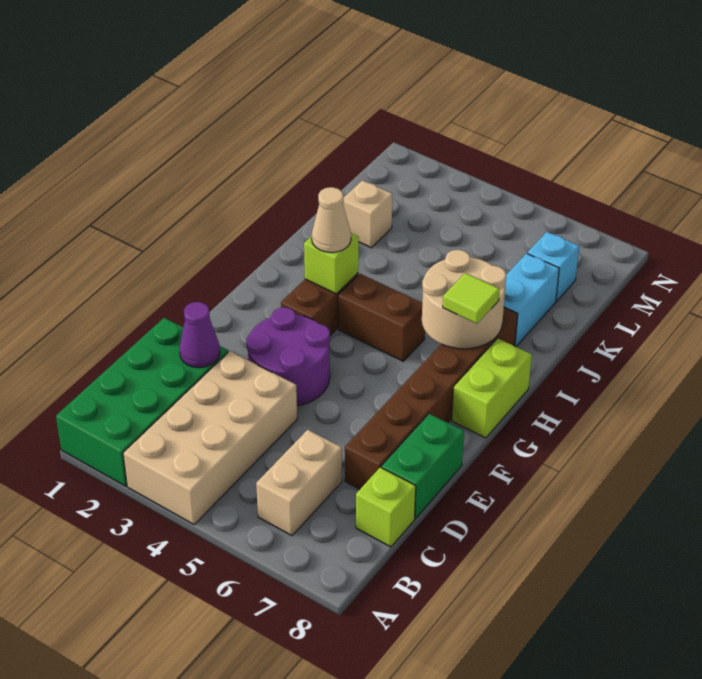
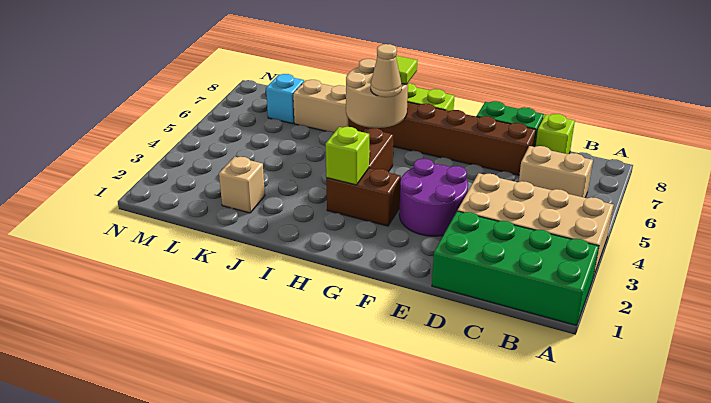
purple 1x1 cone [179,302,220,368] -> none
tan 1x1 cone [312,187,351,253] -> tan 1x1 cone moved to [371,44,402,97]
cyan 1x2 brick [504,253,559,347] -> tan 1x2 brick [293,80,349,132]

